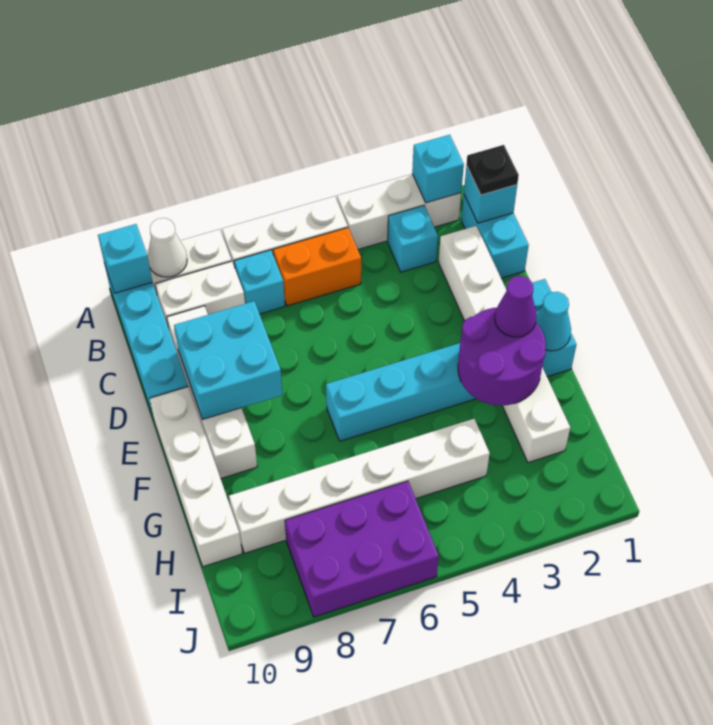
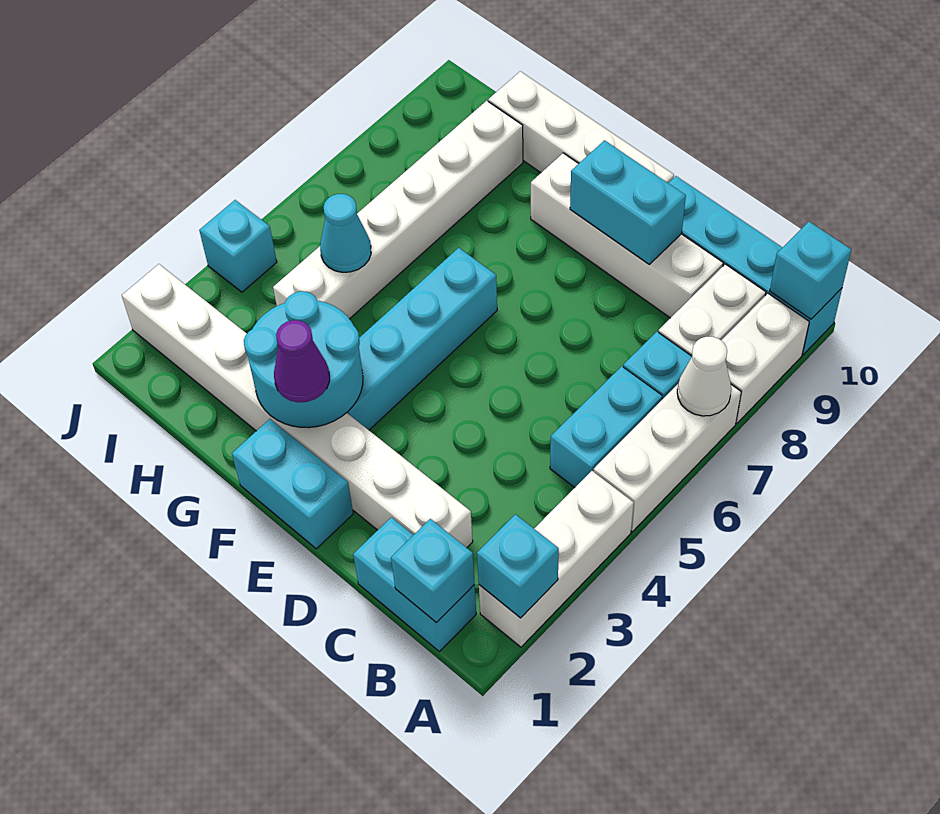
white 1x1 cone [147,218,187,277] -> white 1x1 cone moved to [677,337,732,416]
black 1x1 plate [466,145,519,195] -> none
cyan 1x1 brick [388,206,438,272] -> cyan 1x1 brick moved to [199,200,277,292]
orange 1x2 brick [273,228,361,306] -> cyan 1x2 brick [550,366,662,488]
white 1x6 brick [439,226,570,462] -> white 1x8 brick [122,264,473,548]
cyan 2x2 brick [174,301,283,420] -> cyan 1x2 brick [570,140,686,264]
cyan 1x1 cone [536,292,571,351] -> cyan 1x1 cone moved to [320,194,371,272]
purple 2x2 round brick [458,307,546,406] -> cyan 2x2 round brick [244,291,363,428]
purple 2x3 brick [285,481,439,617] -> none

